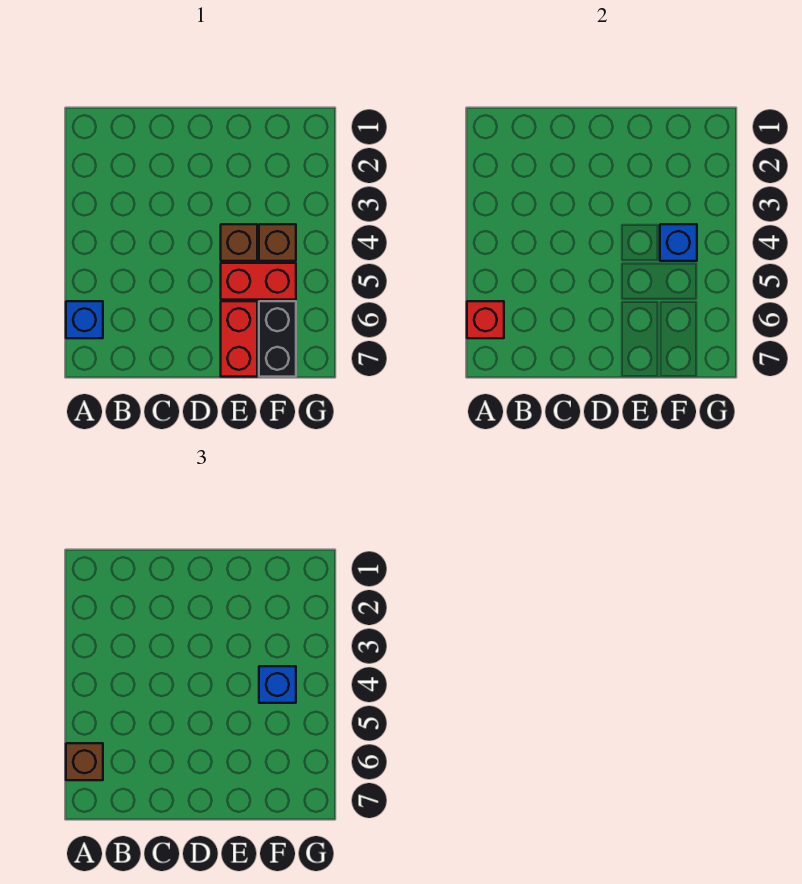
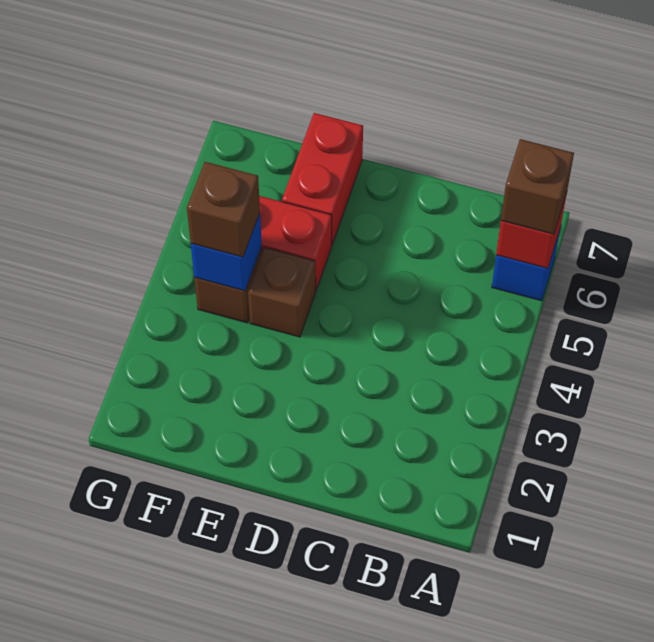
blue 1x1 brick [259,666,296,703] -> brown 1x1 brick [187,162,260,257]
black 1x2 brick [259,301,296,377] -> none

